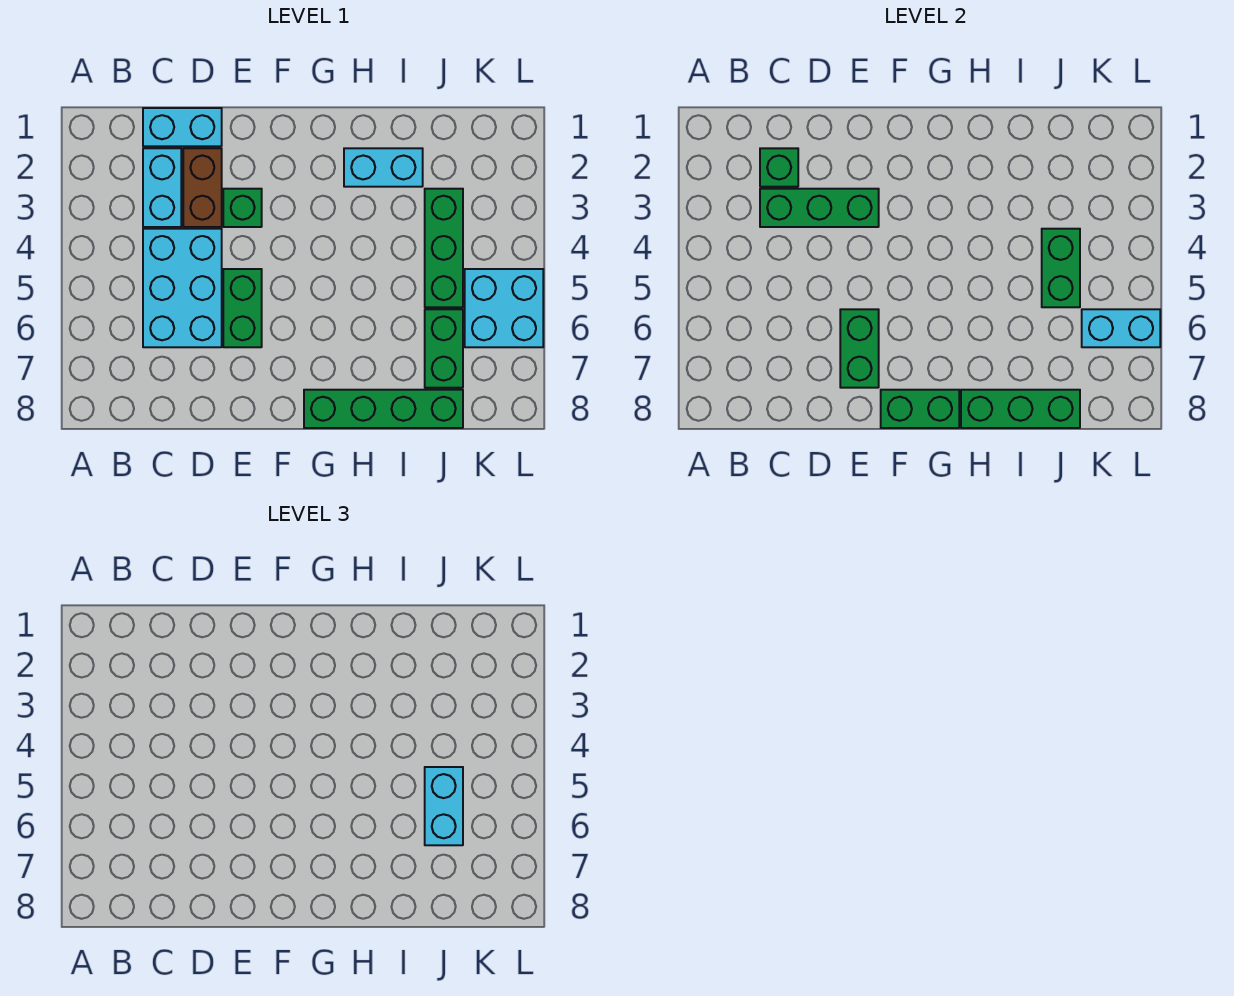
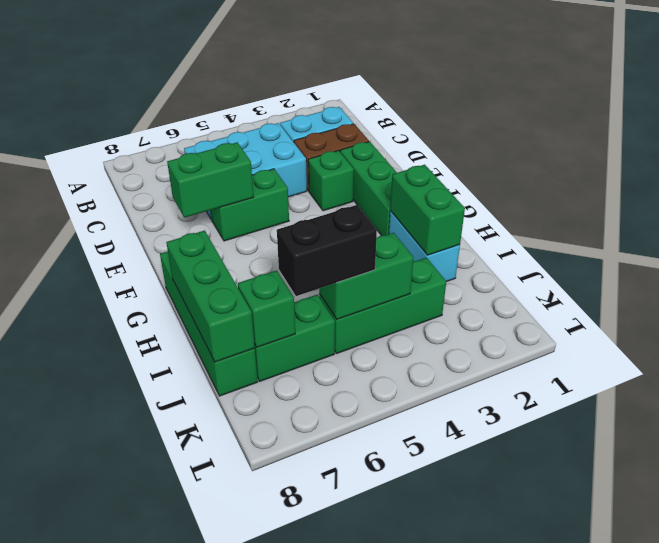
cyan 1x2 brick [143,108,222,146] -> none
green 1x1 brick [760,148,798,187] -> green 1x1 brick moved to [238,270,295,347]
green 1x3 brick [760,189,879,227] -> green 1x3 brick moved to [340,142,397,236]
green 1x2 brick [881,390,959,428] -> green 1x2 brick moved to [390,165,465,255]
cyan 1x2 brick [425,767,463,845] -> black 1x2 brick [277,205,377,296]
cyan 2x2 brick [465,269,543,347] -> none
cyan 1x2 brick [1082,309,1160,347] -> none

